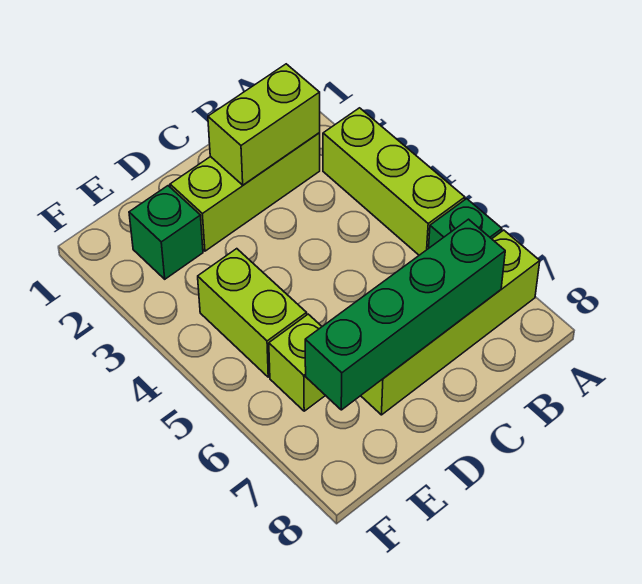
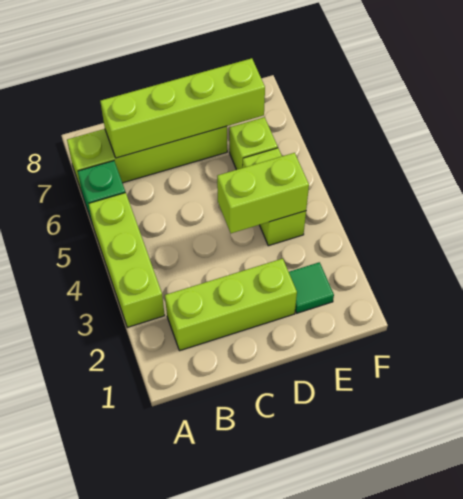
lime 1x2 brick [208,64,320,185] -> lime 1x2 brick moved to [217,153,309,233]
green 1x4 brick [305,219,505,410] -> lime 1x4 brick [100,58,265,158]
green 1x1 brick [129,186,203,279] -> green 1x1 tile [289,262,334,313]

